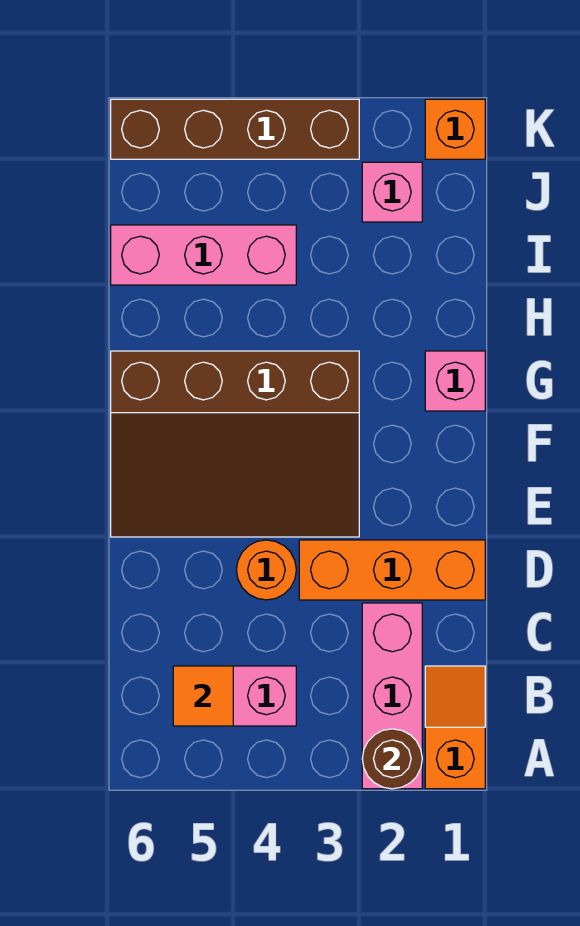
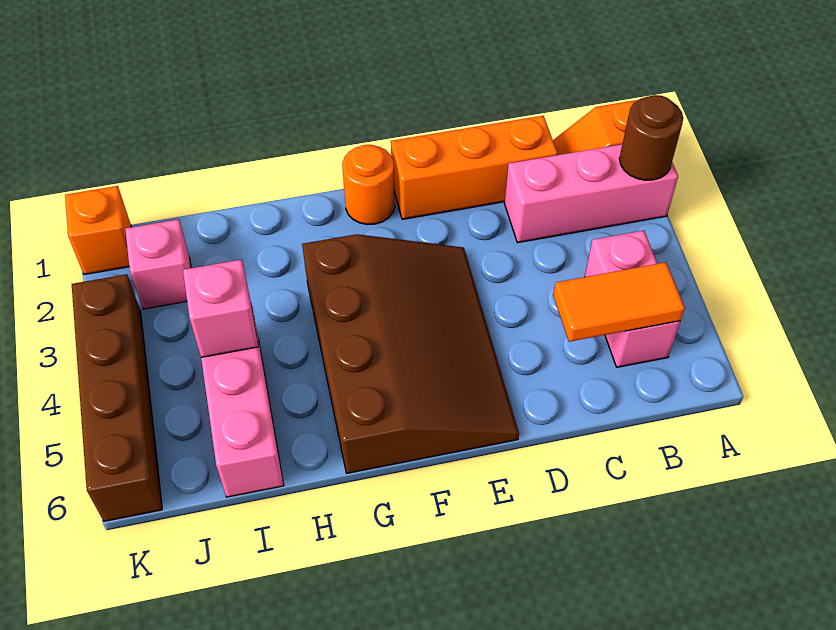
orange 1x1 tile [173,666,233,726] -> orange 1x2 tile [553,262,685,342]
orange 1x3 brick [299,540,485,600] -> orange 1x3 brick turned to [391,116,558,219]
orange 1x1 round brick [237,540,296,600] -> orange 1x1 round brick moved to [342,145,395,225]
pink 1x1 brick [425,351,485,411] -> pink 1x1 brick moved to [183,259,258,357]

